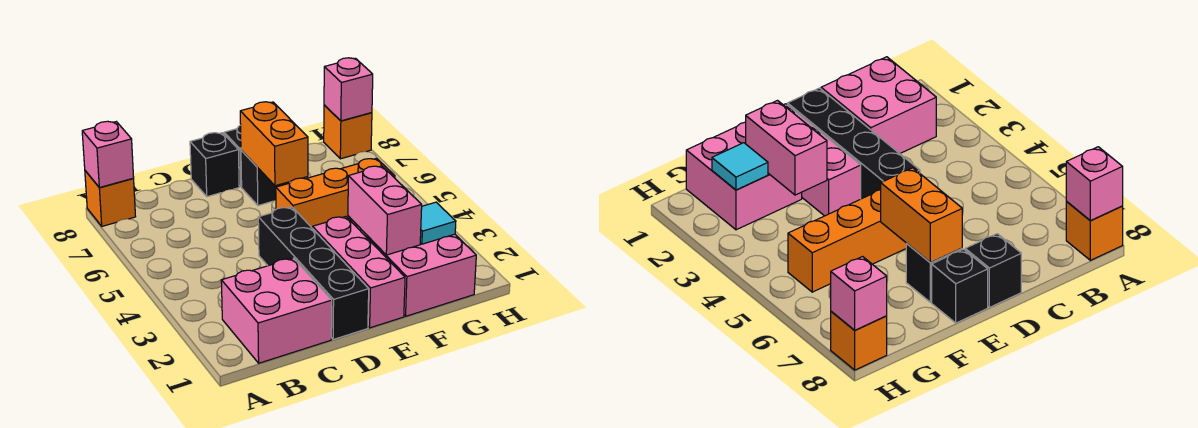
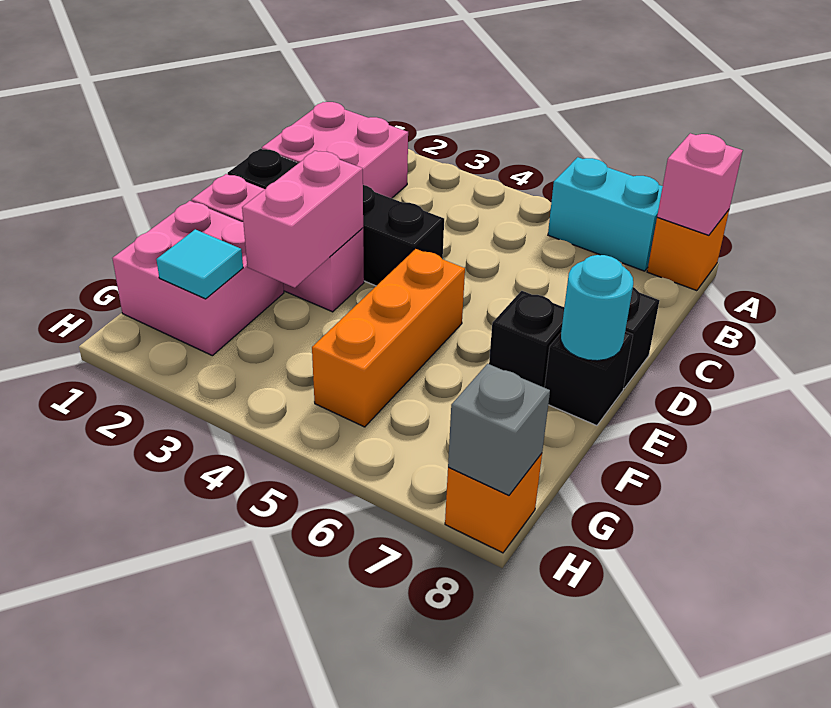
none -> cyan 1x2 brick [548,157,663,271]
orange 1x2 brick [240,102,308,186] -> none
none -> cyan 1x1 round brick [561,255,633,361]
pink 1x2 brick [348,166,422,255] -> pink 1x2 brick turned to [242,151,363,288]
pink 1x1 brick [324,58,373,121] -> grey 1x1 brick [448,364,550,495]

